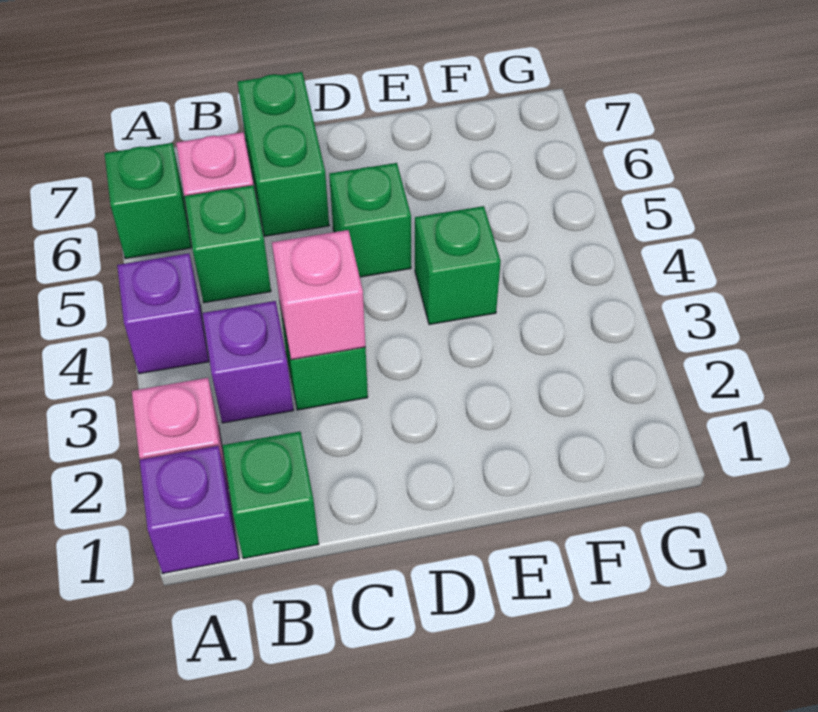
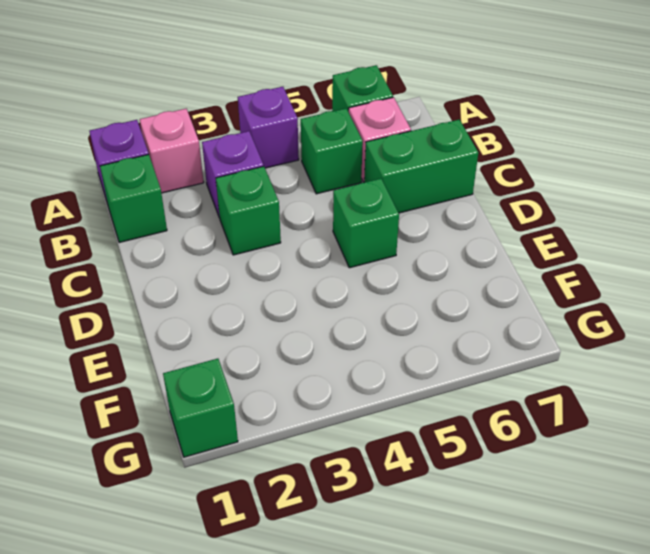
pink 1x1 brick [272,230,365,360] -> none
green 1x1 brick [415,206,501,325] -> green 1x1 brick moved to [163,359,238,457]

